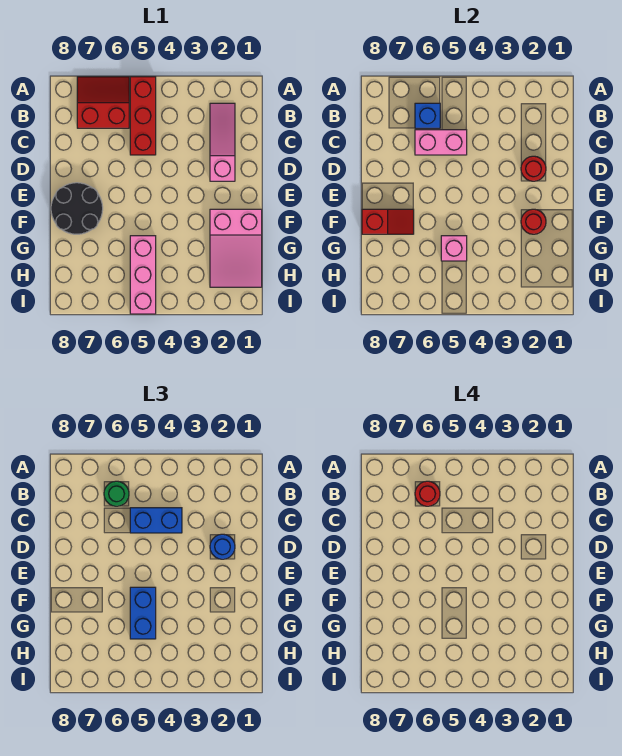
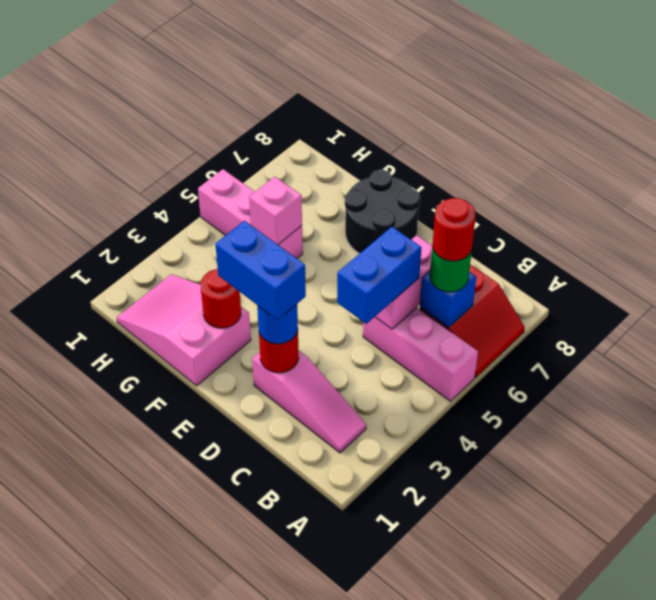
red 1x3 brick [130,77,156,155] -> pink 1x3 brick [363,308,478,401]
blue 1x2 brick [130,587,156,639] -> blue 1x2 brick moved to [215,221,306,320]
red 1x2 slope [362,209,414,234] -> none

